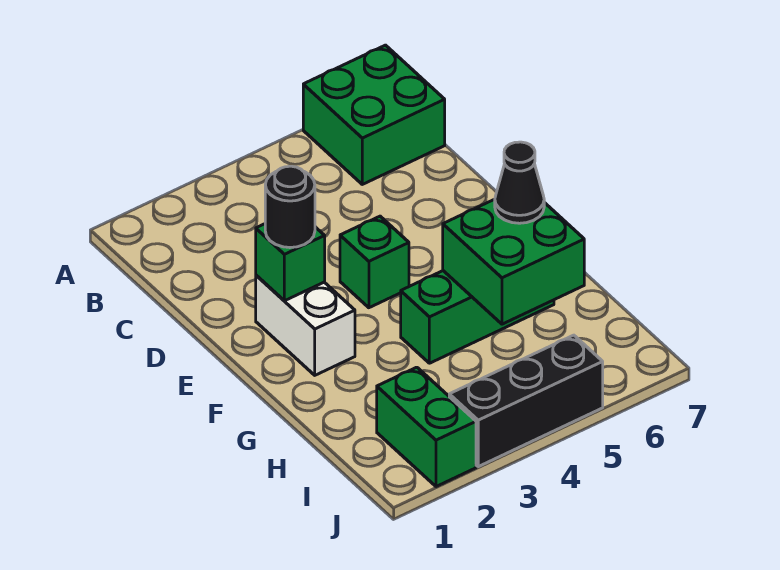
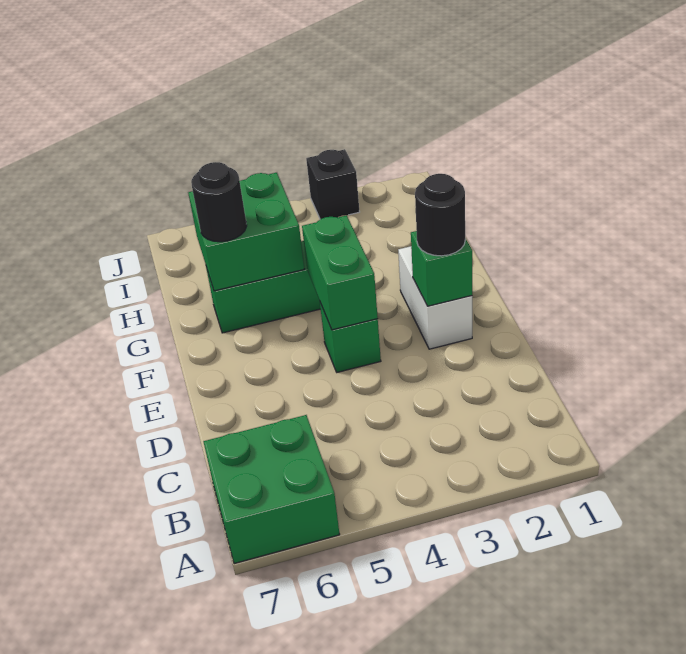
black 1x1 cone [495,142,544,223] -> black 1x1 round brick [191,162,247,242]
green 1x2 brick [377,367,476,487] -> green 1x2 brick moved to [302,215,378,330]
black 1x3 brick [449,335,603,467] -> black 1x1 brick [306,149,360,219]

